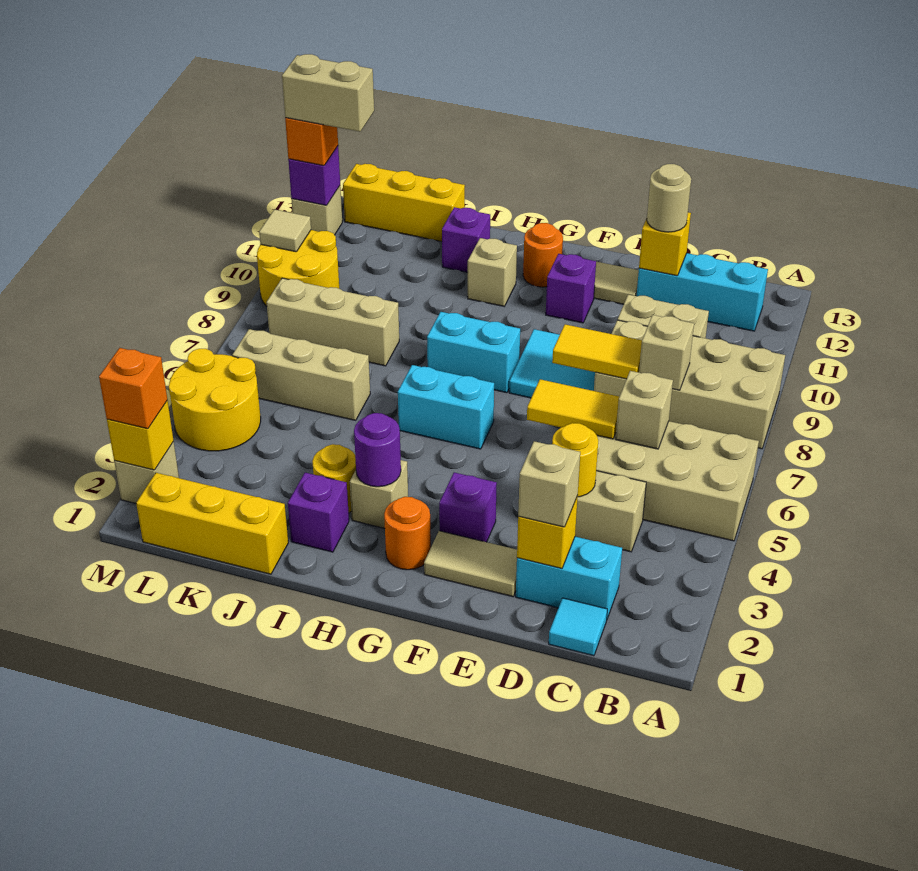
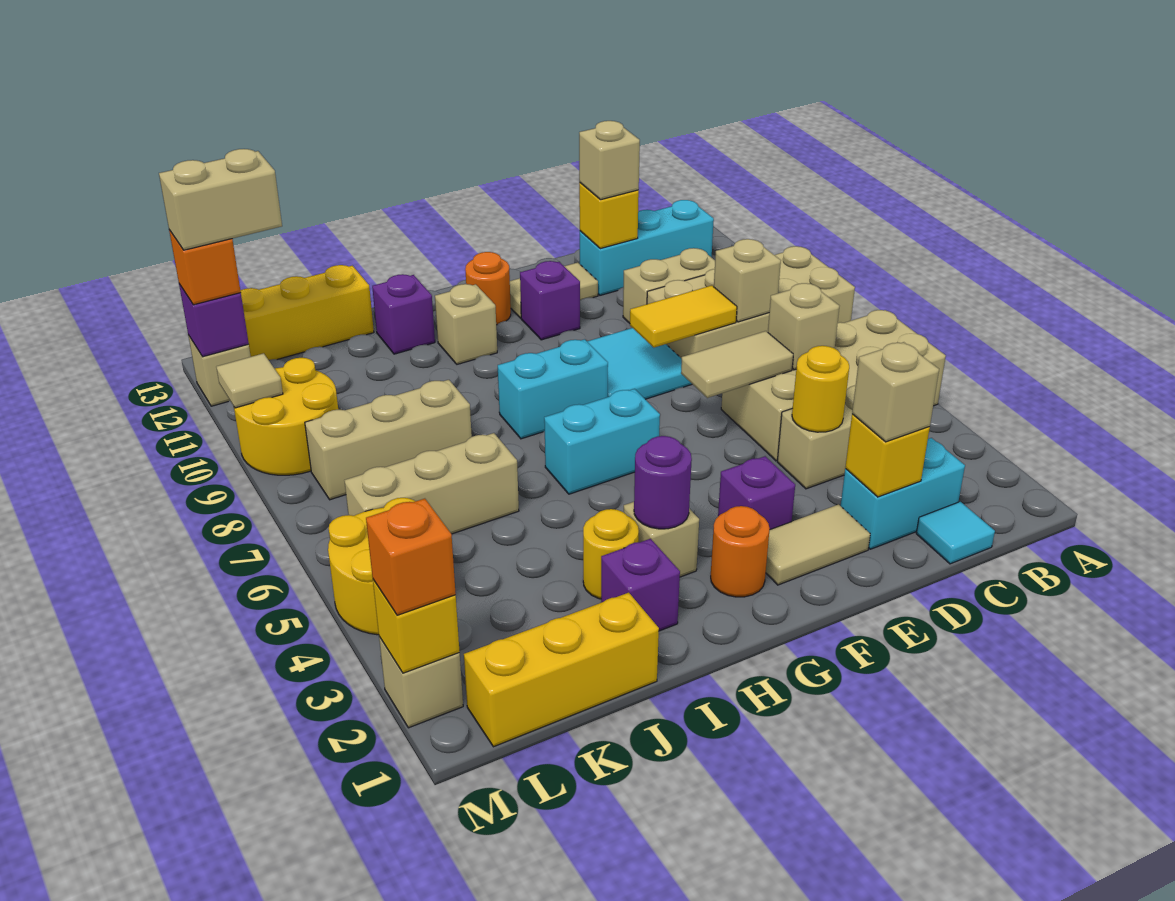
yellow 1x2 tile [527,379,619,439] -> tan 1x2 tile [681,331,793,398]
tan 1x1 round brick [647,164,691,232] -> tan 1x1 brick [579,121,640,200]

